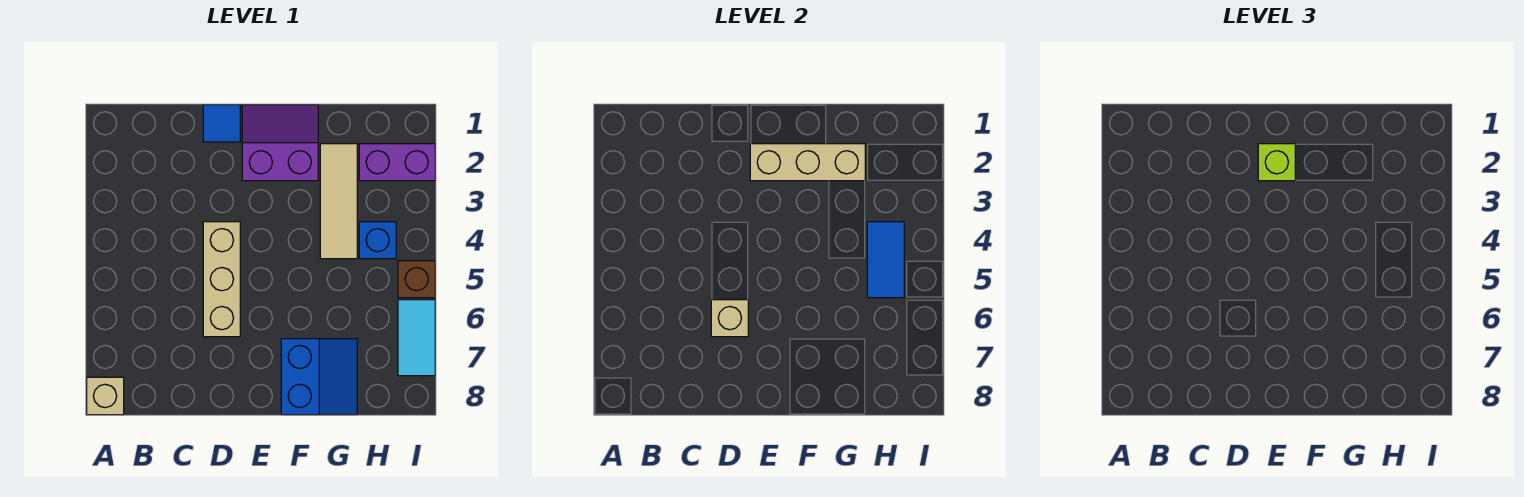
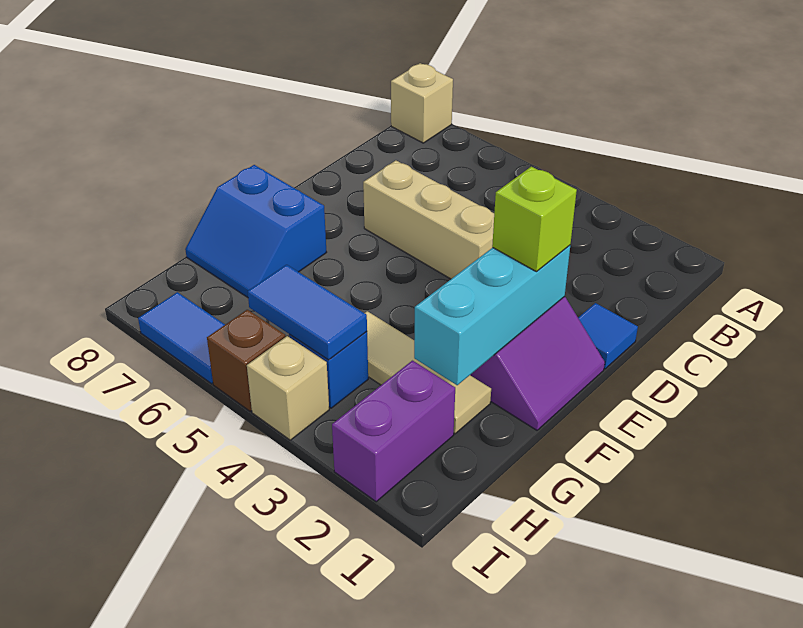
tan 1x1 brick [711,300,748,337] -> tan 1x1 brick moved to [247,336,329,440]
tan 1x3 brick [750,144,865,181] -> cyan 1x3 brick [414,245,570,385]
cyan 1x2 tile [398,300,435,376] -> blue 1x2 tile [138,292,225,384]

